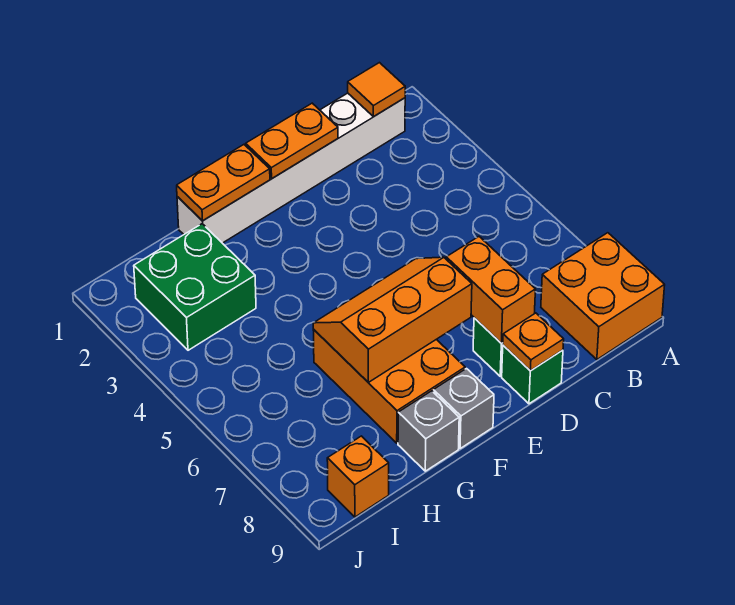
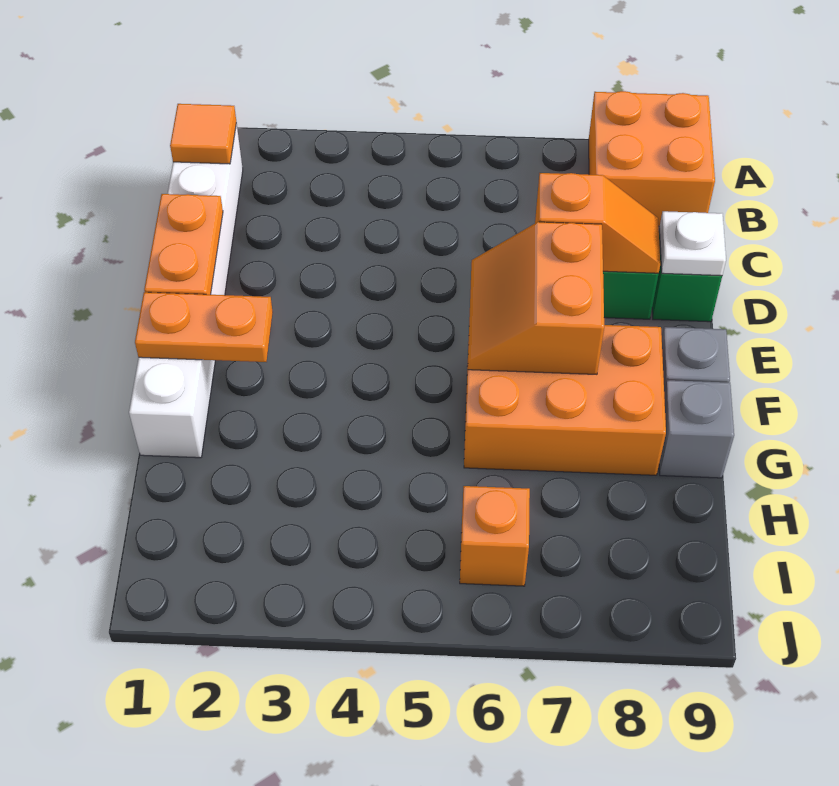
orange 1x2 brick [446,237,536,343] -> orange 1x2 slope [535,173,660,273]
orange 1x1 plate [503,313,564,371] -> white 1x1 plate [660,211,726,276]
orange 2x3 slope [313,257,472,382] -> orange 2x2 slope [468,222,604,374]
orange 1x2 plate [177,145,270,221] -> orange 1x2 plate turned to [135,292,273,362]
green 2x2 brick [134,224,256,350] -> none
orange 1x1 brick [327,436,389,517] -> orange 1x1 brick moved to [460,486,530,586]

